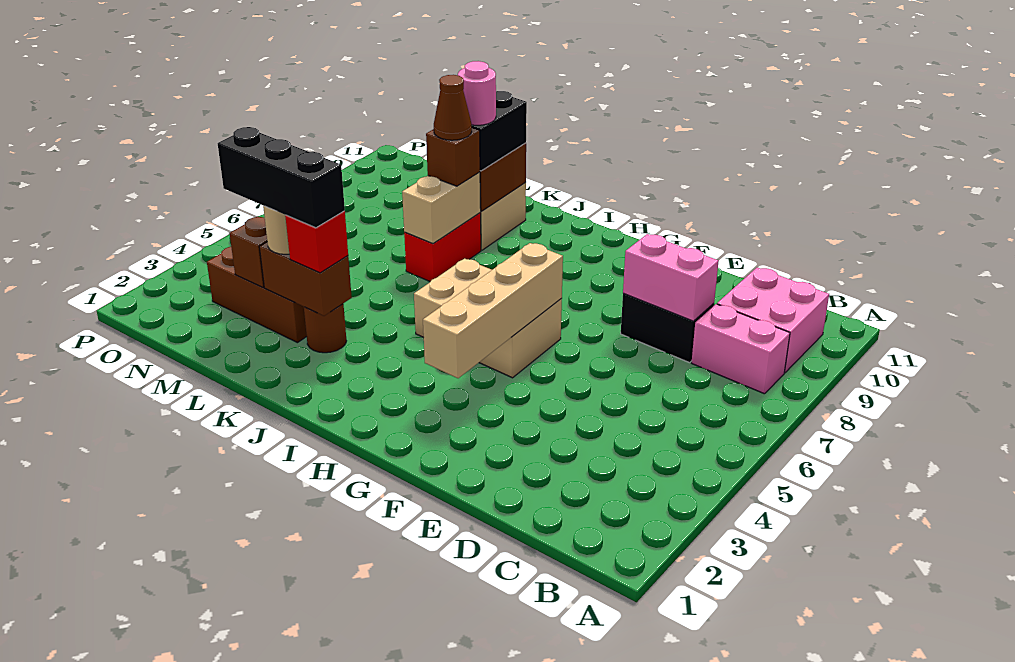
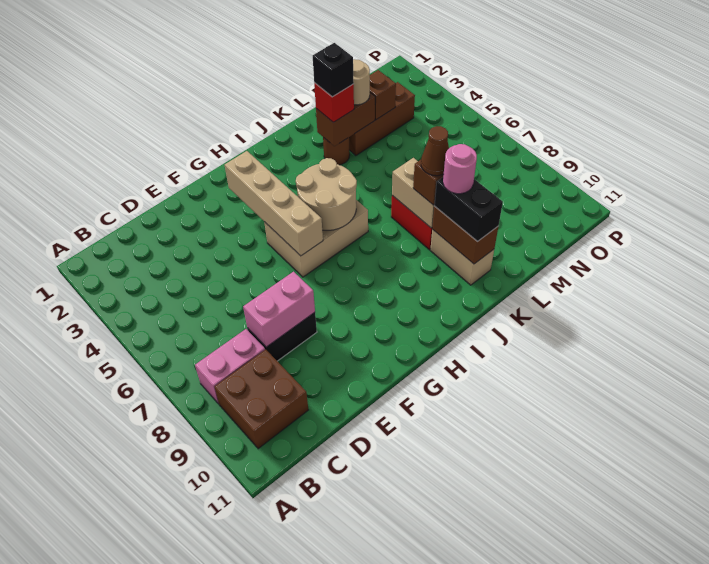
pink 2x2 brick [717,268,829,373] -> brown 2x2 brick [215,350,308,449]
none -> tan 2x2 round brick [296,158,357,230]
black 1x3 brick [218,127,345,228] -> black 1x1 brick [313,43,354,97]

